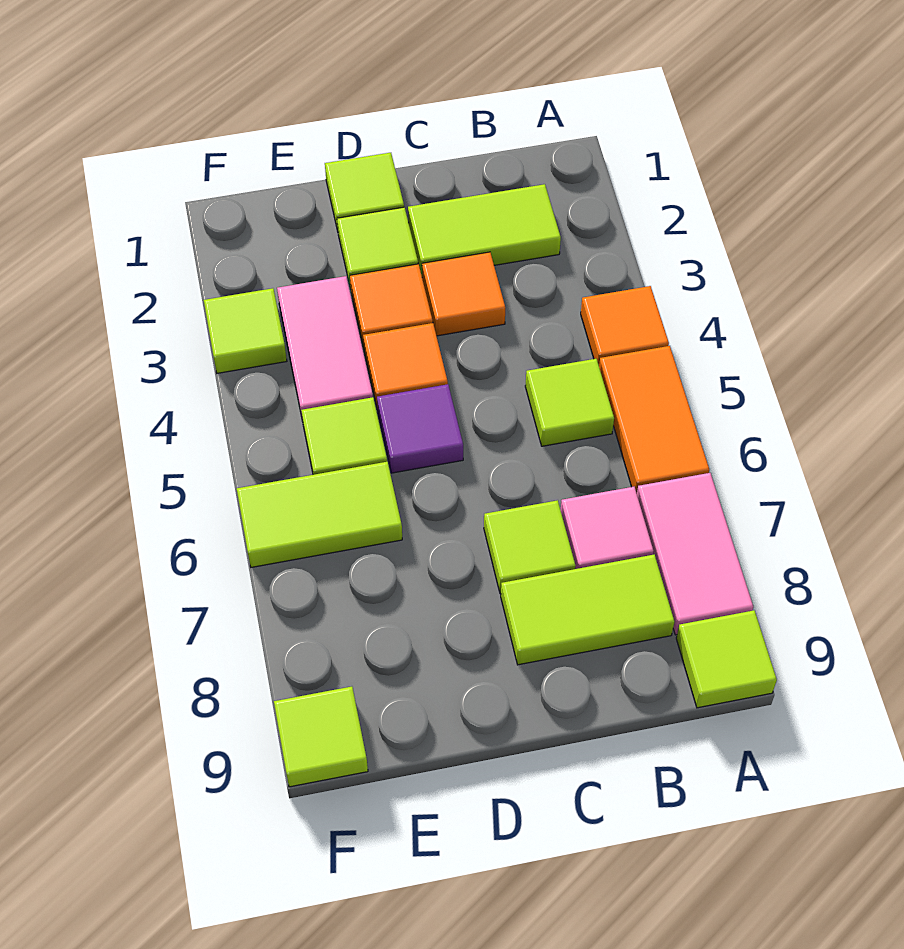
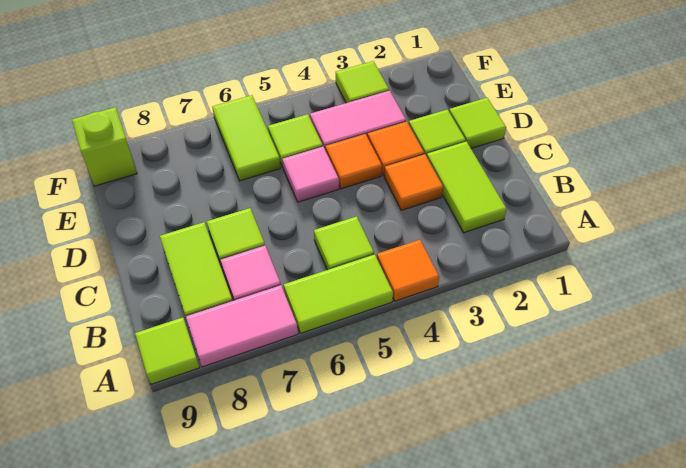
orange 1x2 tile [599,346,709,493] -> lime 1x2 tile [284,255,393,333]
purple 1x1 tile [377,384,463,473] -> pink 1x1 tile [283,147,339,202]
lime 1x1 tile [274,687,368,787] -> lime 1x1 brick [72,107,137,186]

